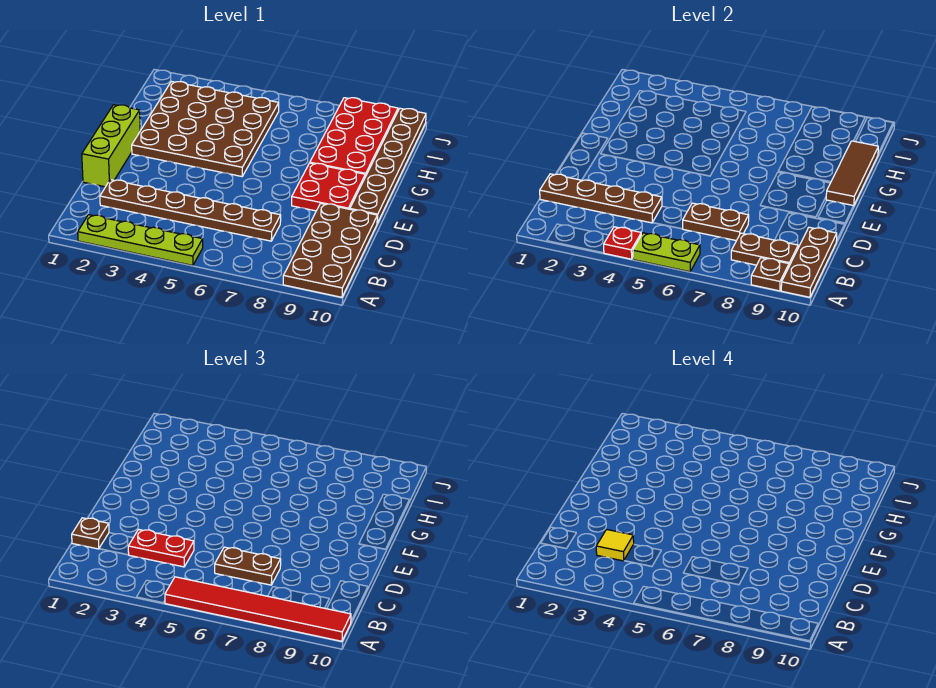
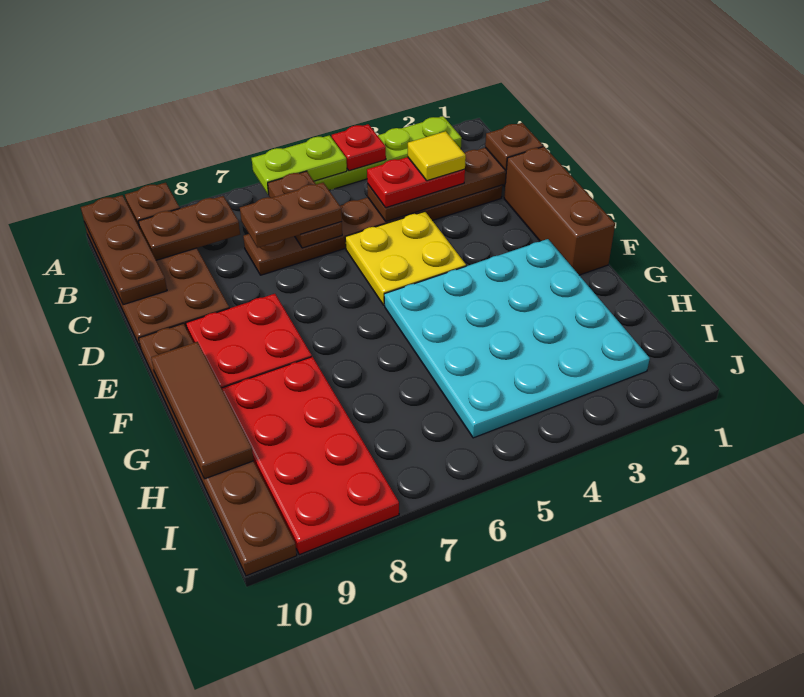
red 1x6 tile [165,577,351,641] -> none
brown 1x2 plate [683,203,749,241] -> brown 1x2 plate turned to [268,171,342,248]
lime 1x3 brick [82,105,140,187] -> brown 1x3 brick [504,147,615,275]
none -> yellow 2x2 plate [345,211,466,305]
brown 4x4 plate [132,81,279,176] -> cyan 4x4 plate [384,239,650,438]

